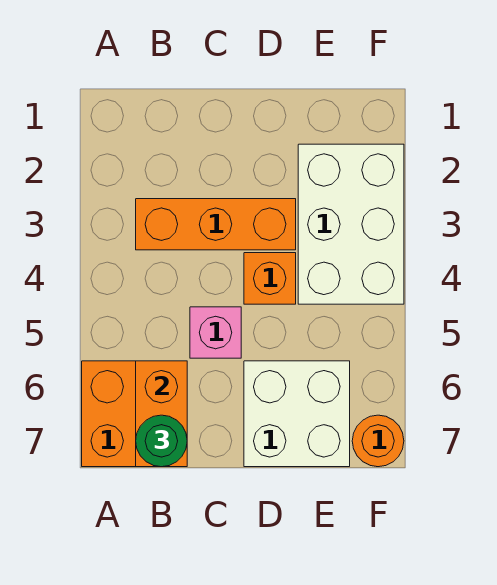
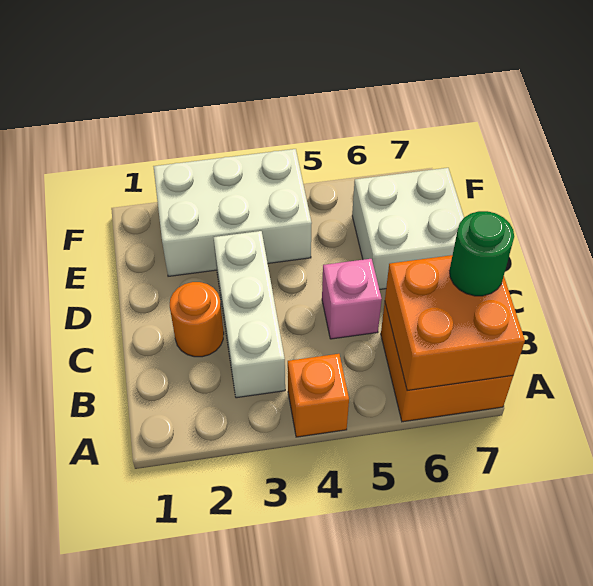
orange 1x3 brick [136,199,296,250] -> white 1x3 brick [213,231,285,398]
orange 1x2 brick [136,361,187,467] -> orange 2x2 brick [385,255,525,391]
orange 1x1 brick [244,253,296,304] -> orange 1x1 brick moved to [288,354,349,437]
orange 1x1 round brick [352,415,404,467] -> orange 1x1 round brick moved to [170,282,224,357]

